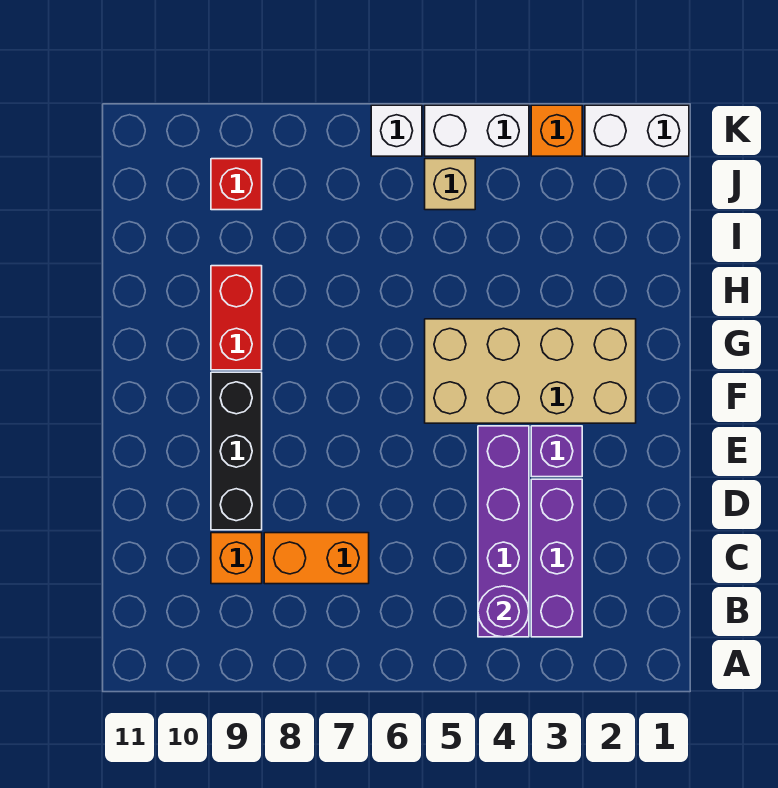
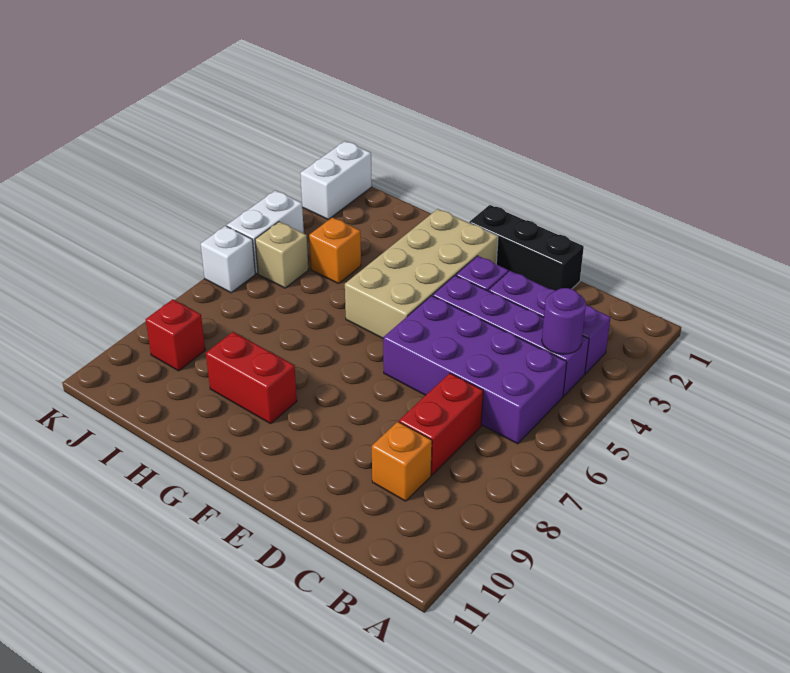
none -> purple 2x4 brick [383,296,567,444]
orange 1x2 brick [264,533,369,584] -> red 1x2 brick [399,373,483,475]
black 1x3 brick [211,372,262,530] -> black 1x3 brick moved to [469,205,584,291]
orange 1x1 brick [531,105,582,156] -> orange 1x1 brick moved to [309,217,361,284]

